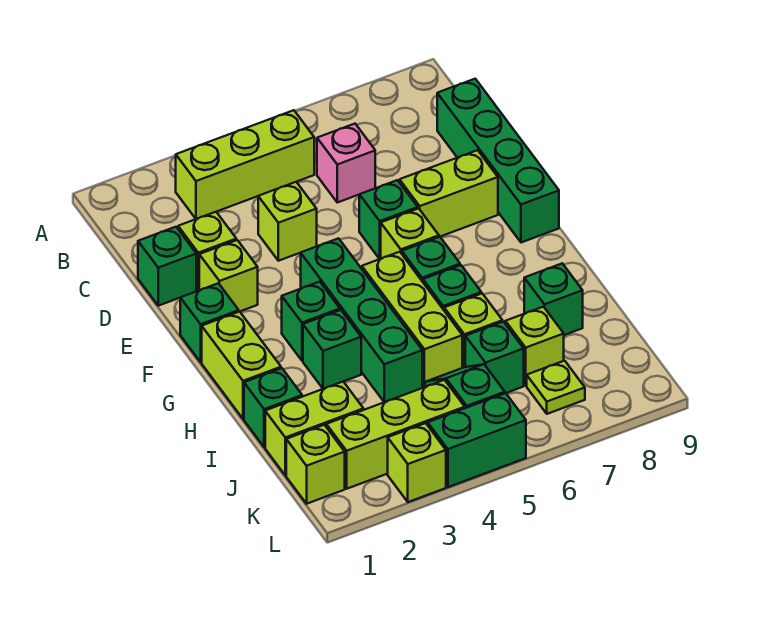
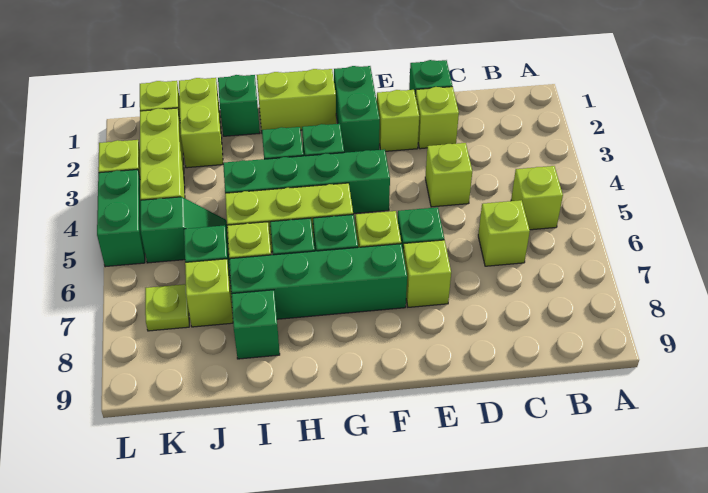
lime 1x3 brick [176,110,314,219] -> lime 1x1 brick [511,166,563,230]
pink 1x1 brick [317,124,375,202] -> lime 1x1 brick [478,200,530,266]
green 1x4 brick [437,79,559,243] -> green 1x4 brick moved to [229,244,407,319]
lime 1x2 brick [400,150,498,237] -> lime 1x1 brick [403,240,451,307]
green 1x1 brick [180,283,239,362] -> green 1x2 brick [334,66,380,153]

